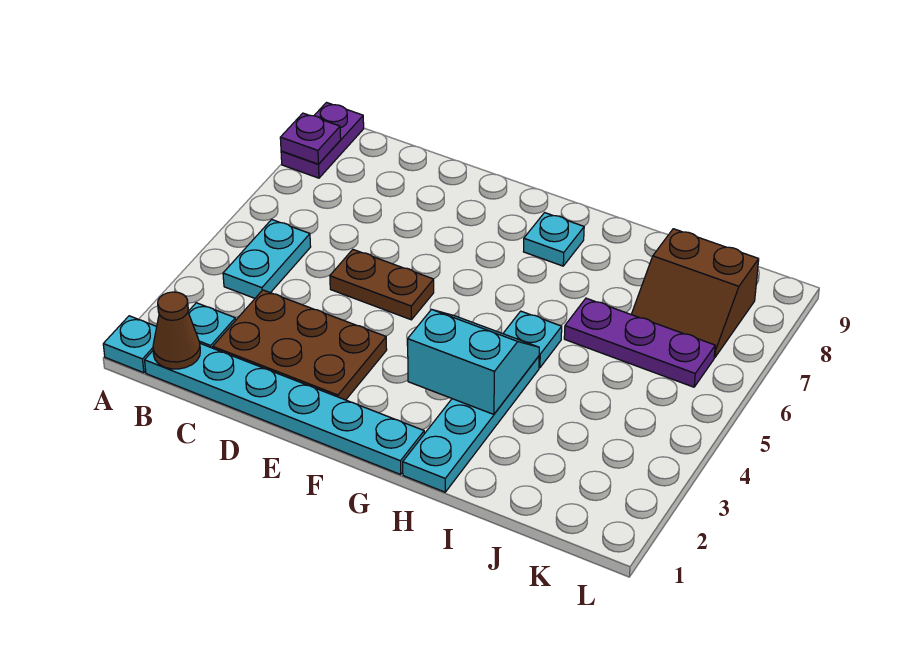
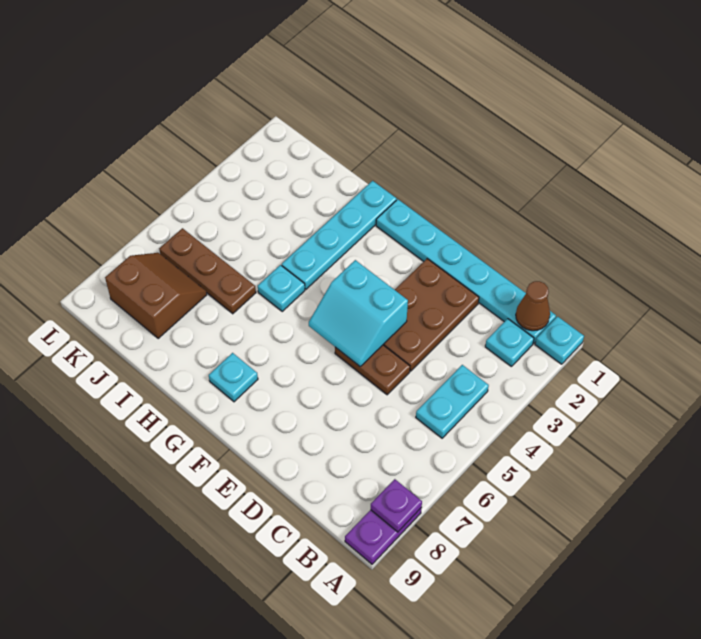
brown 2x3 plate [213,290,387,400] -> brown 2x3 plate turned to [383,259,479,371]
cyan 2x2 slope [408,309,539,414] -> cyan 2x2 slope moved to [309,260,408,366]
purple 1x3 plate [564,298,715,387] -> brown 1x3 plate [159,228,256,314]

